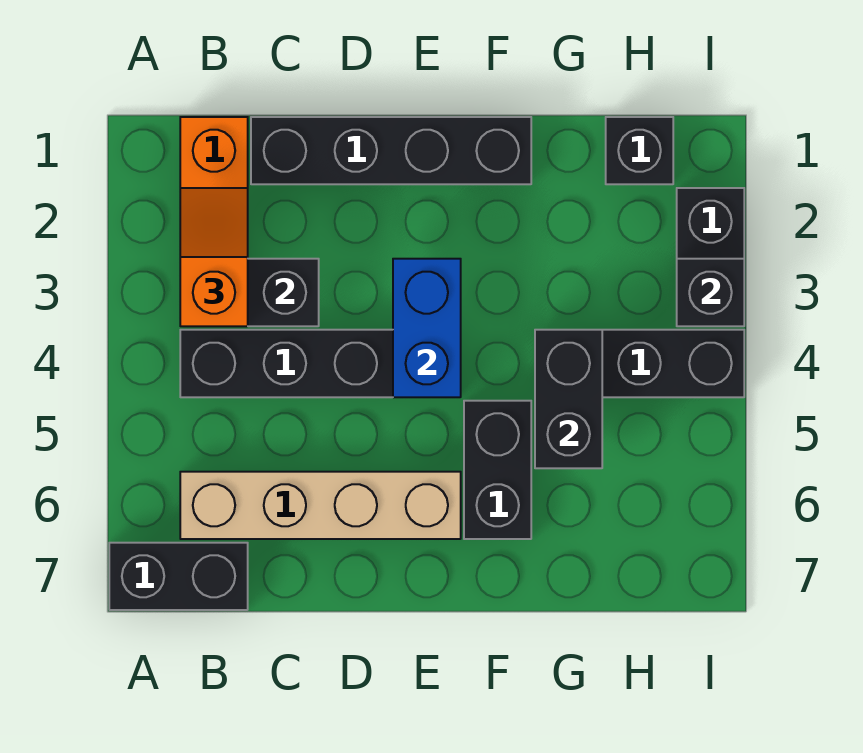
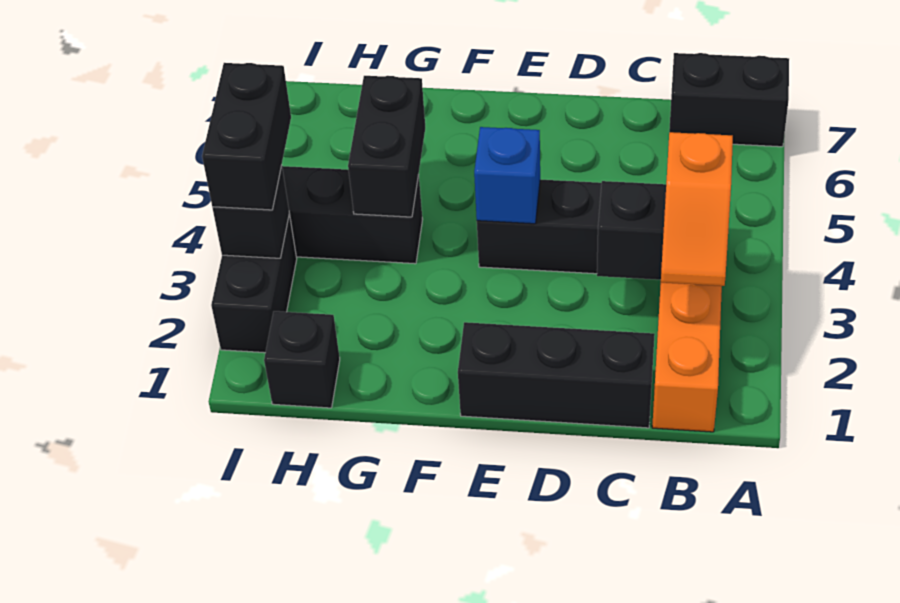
tan 1x4 brick [180,472,461,539] -> none
black 1x4 brick [251,117,531,184] -> black 1x3 brick [458,322,655,428]
blue 1x2 brick [393,259,461,397] -> blue 1x1 brick [474,127,540,224]
black 1x2 brick [464,401,531,539] -> black 1x2 brick moved to [202,63,291,210]

